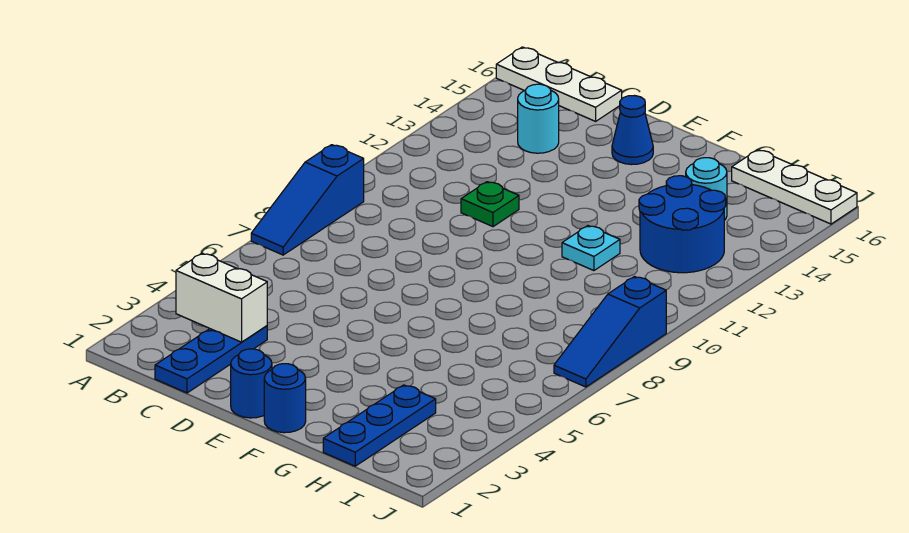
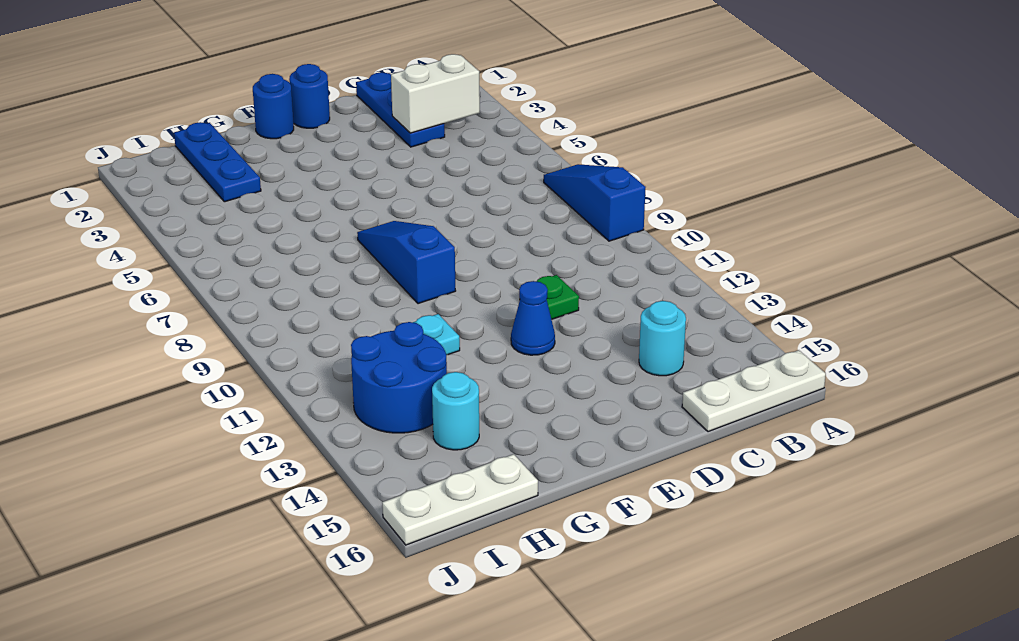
blue 1x1 cone [612,96,653,165] -> blue 1x1 cone moved to [511,281,555,355]
blue 1x3 slope [554,277,666,387] -> blue 1x3 slope moved to [357,221,456,304]

